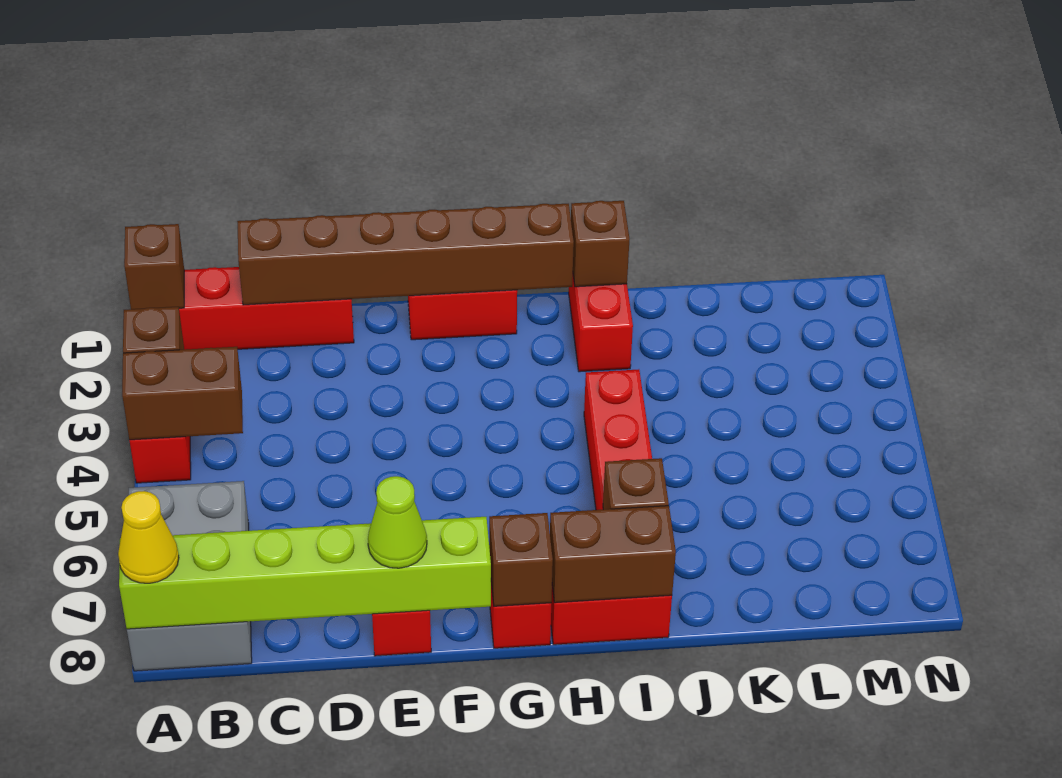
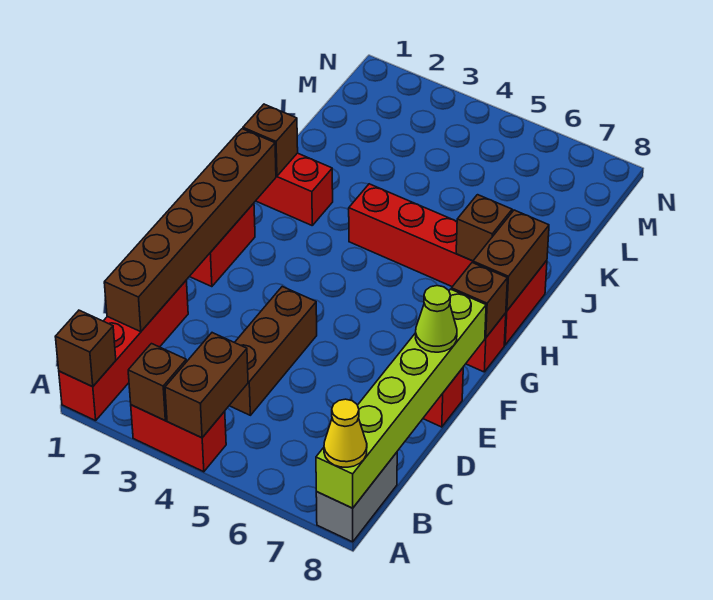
grey 2x3 brick [127,481,252,671] -> grey 1x2 brick [316,452,397,542]
none -> brown 1x3 brick [229,287,317,415]

